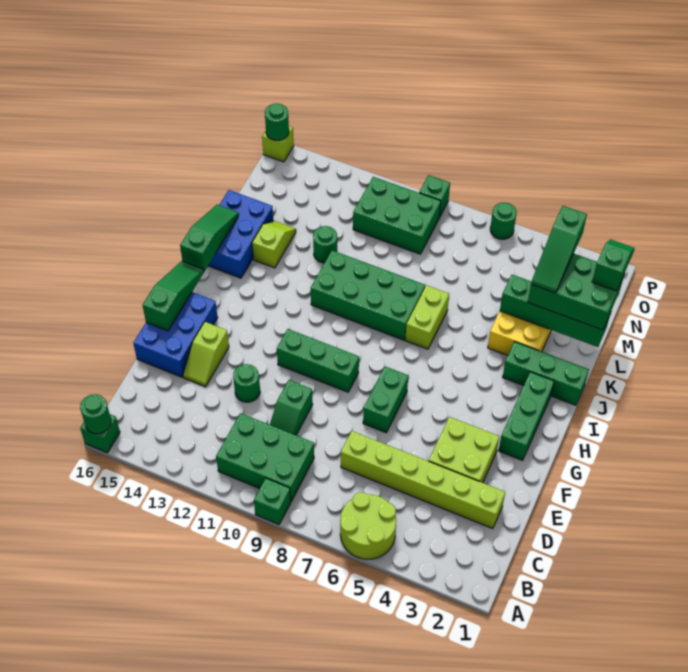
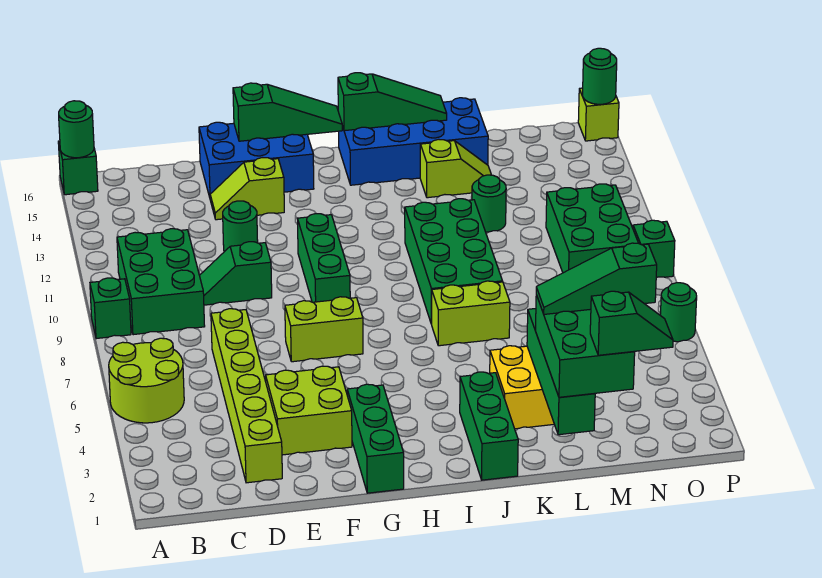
green 1x2 brick [363,366,408,433] -> lime 1x2 brick [285,297,363,362]
green 1x3 brick [499,372,554,460] -> green 1x3 brick turned to [347,384,404,493]
blue 2x3 brick [208,190,274,278] -> blue 2x4 brick [339,98,488,185]

